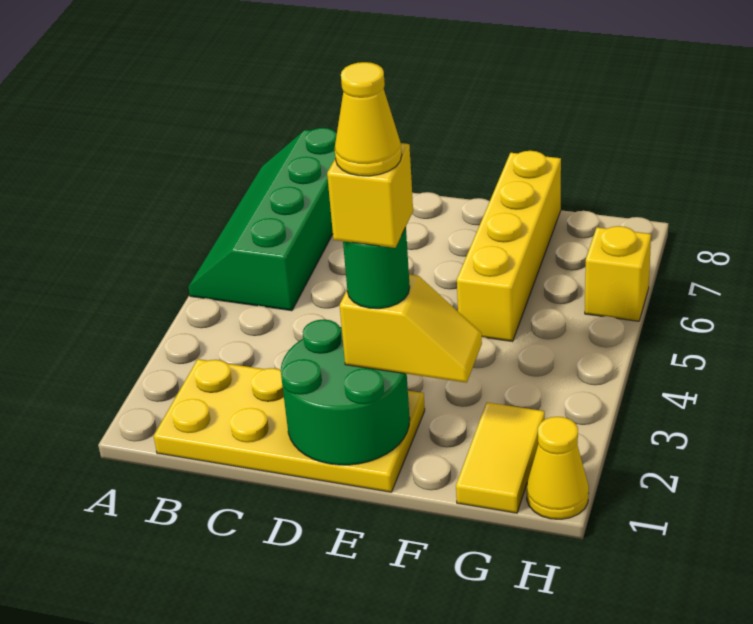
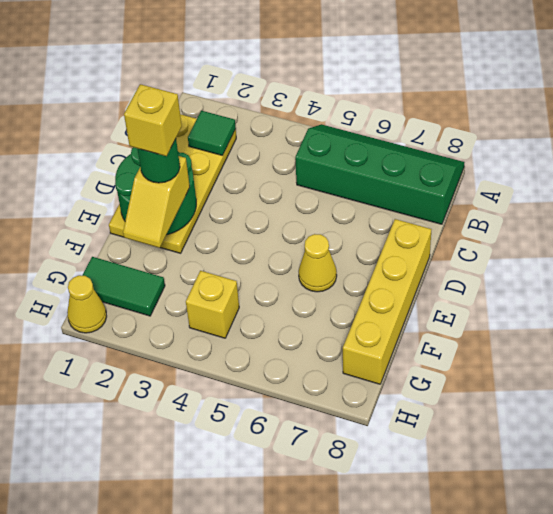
none -> green 1x1 tile [188,111,236,156]
yellow 1x1 cone [335,62,402,176] -> yellow 1x1 cone moved to [299,234,337,292]
yellow 1x4 brick [457,151,561,341] -> yellow 1x4 brick turned to [343,219,431,384]
yellow 1x2 tile [456,403,545,513] -> green 1x2 tile [82,257,165,316]
yellow 1x1 brick [585,226,651,321] -> yellow 1x1 brick moved to [186,271,239,338]

